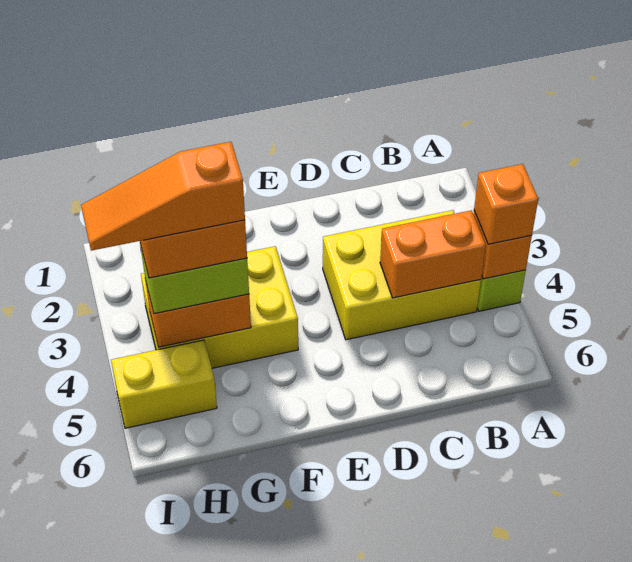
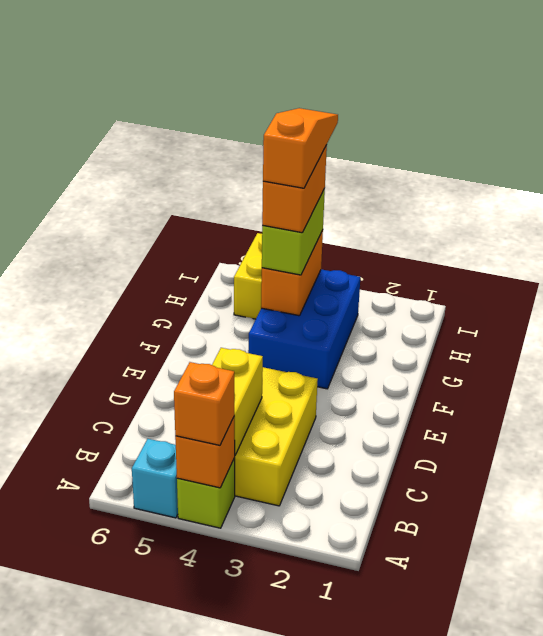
none -> cyan 1x1 brick [132,439,178,518]
orange 1x2 brick [380,210,486,298] -> yellow 1x2 brick [212,348,263,455]
yellow 2x3 brick [141,246,298,368] -> blue 2x3 brick [248,269,360,389]

